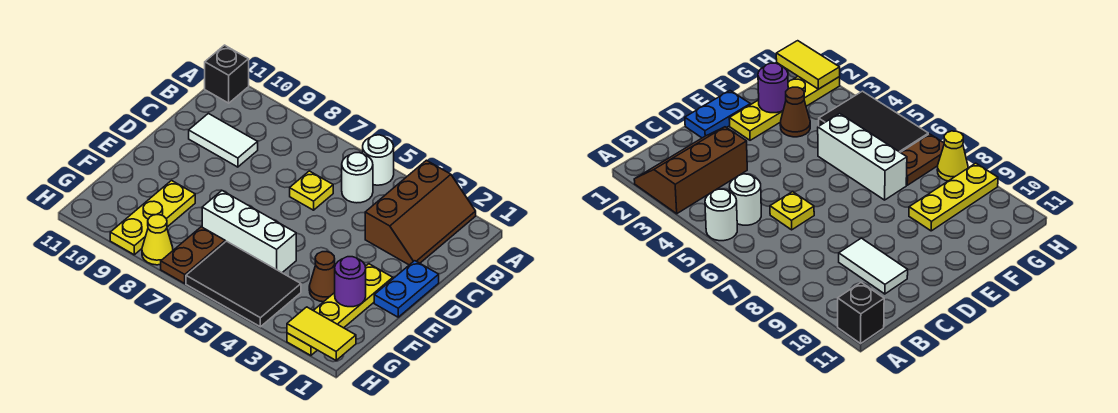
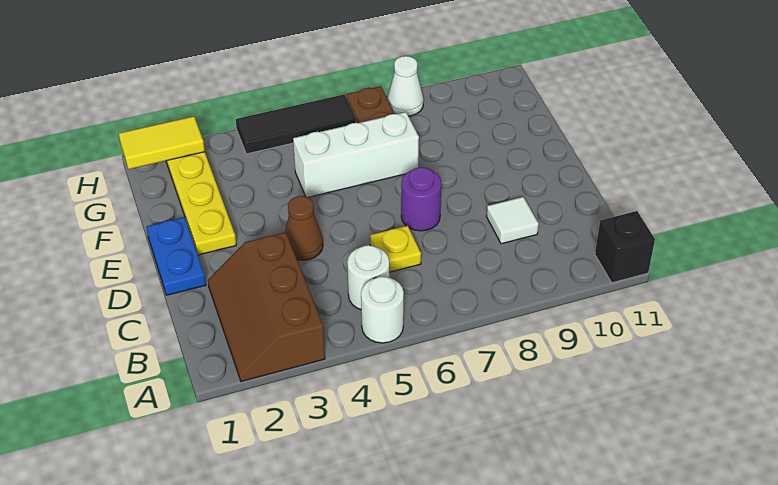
white 1x2 tile [189,113,258,167] -> white 1x1 tile [486,197,539,244]
purple 1x1 round brick [335,257,366,307] -> purple 1x1 round brick moved to [401,167,441,231]
brown 1x1 cone [309,252,335,302] -> brown 1x1 cone moved to [285,196,323,260]
yellow 1x3 plate [110,181,195,255] -> none
black 2x3 tile [186,241,301,327] -> black 1x3 tile [236,94,356,154]
yellow 1x1 cone [142,215,173,265] -> white 1x1 cone [387,56,424,116]

